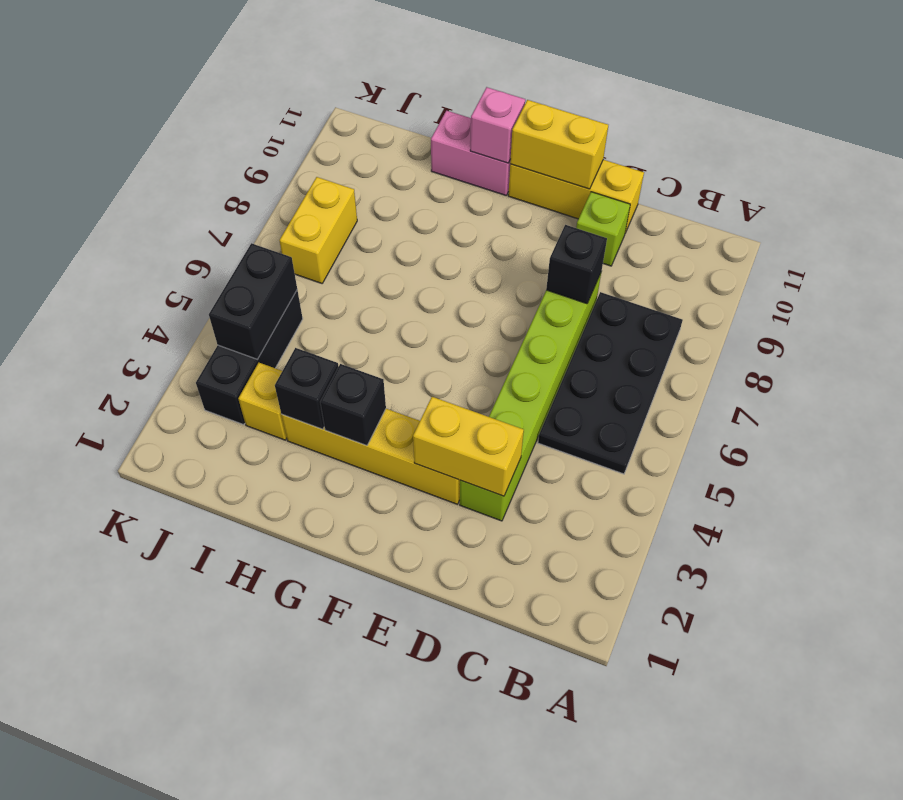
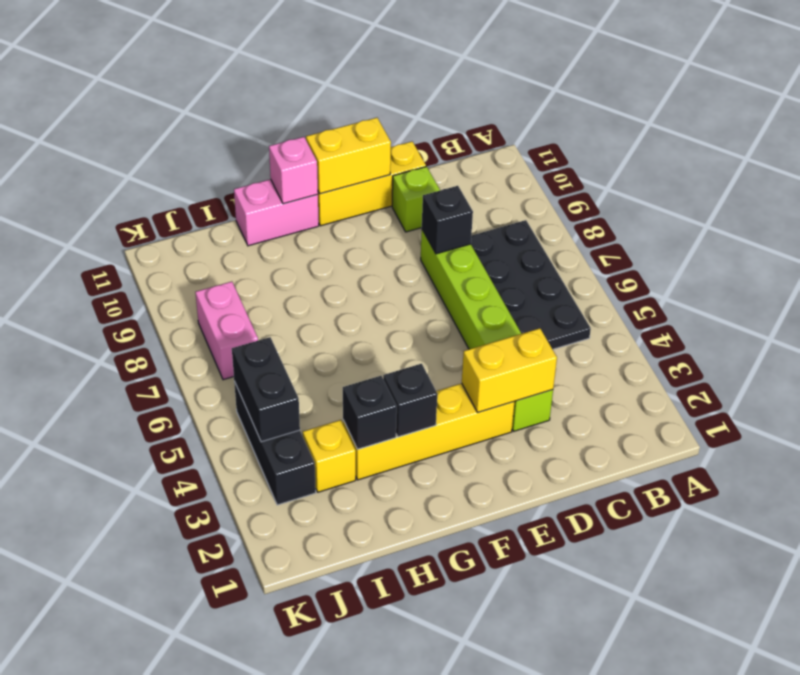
yellow 1x2 brick [279,177,357,283] -> pink 1x2 brick [195,282,258,380]

